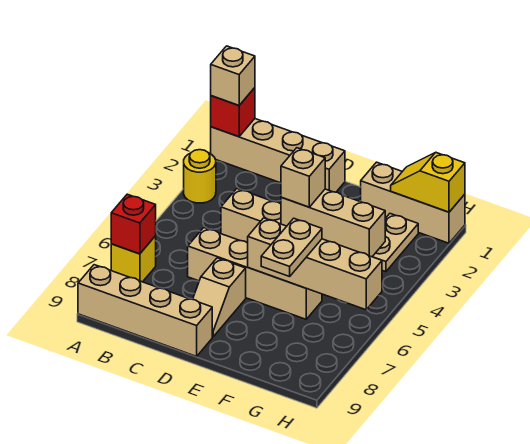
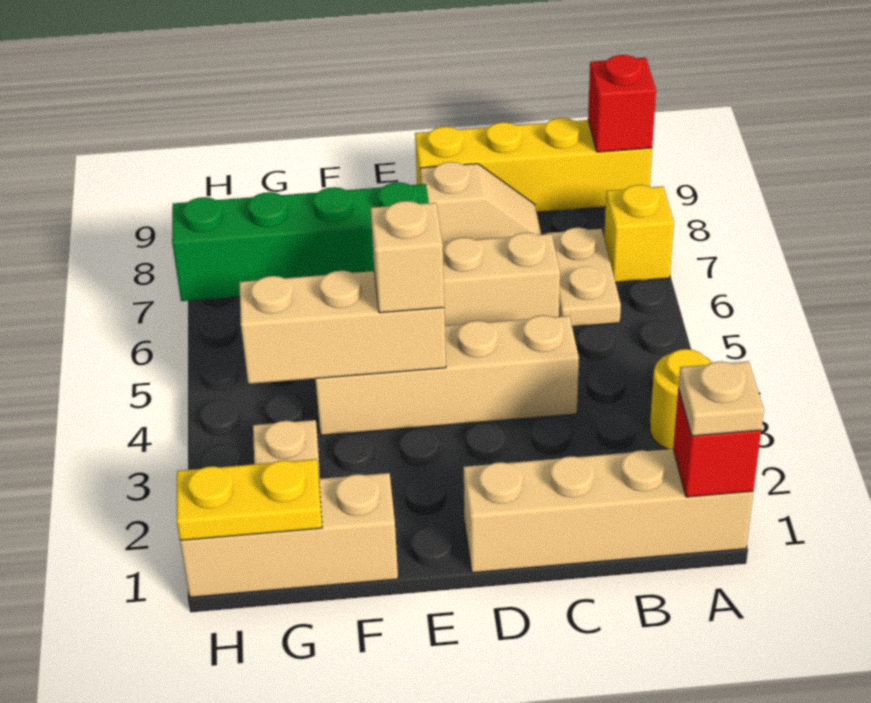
tan 1x1 brick [211,46,255,105] -> tan 1x1 plate [678,361,764,436]
red 1x1 brick [111,194,156,254] -> red 1x1 brick moved to [588,55,656,152]
tan 1x4 brick [78,265,212,356] -> yellow 1x4 brick [415,118,652,212]
tan 1x2 slope [193,258,246,337] -> tan 1x2 slope turned to [420,162,541,242]
tan 1x4 brick [248,218,382,310] -> green 1x4 brick [172,182,429,301]
tan 1x2 plate [261,218,322,276] -> tan 1x2 plate moved to [546,228,621,327]
yellow 1x2 slope [391,152,465,212] -> yellow 1x2 plate [177,459,322,540]

